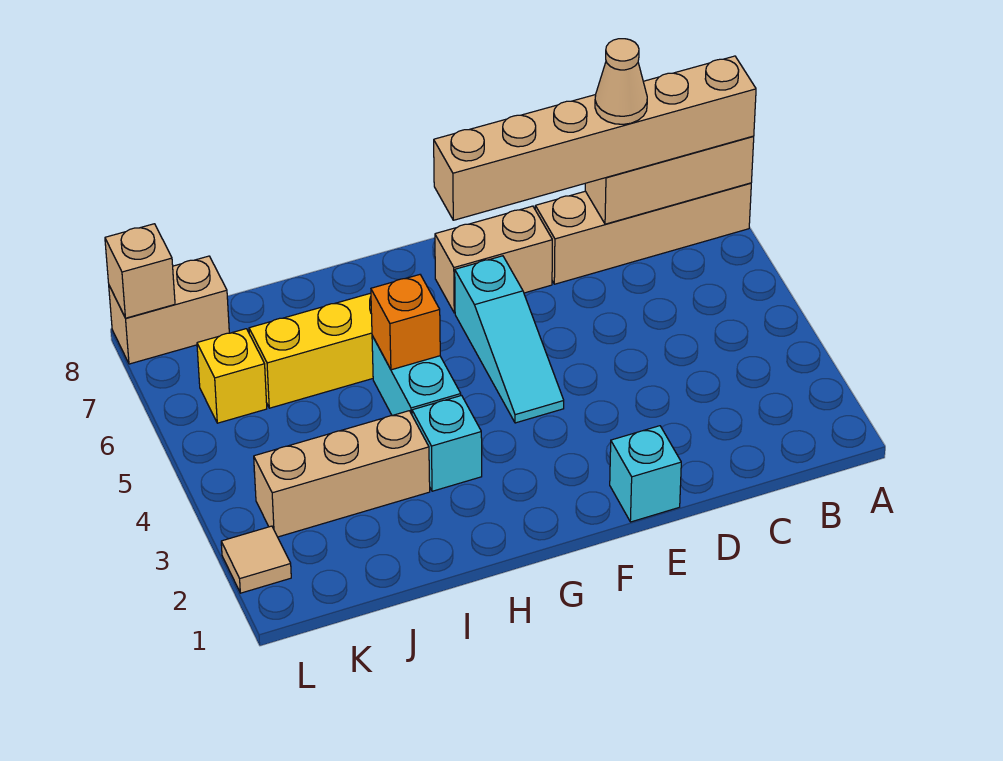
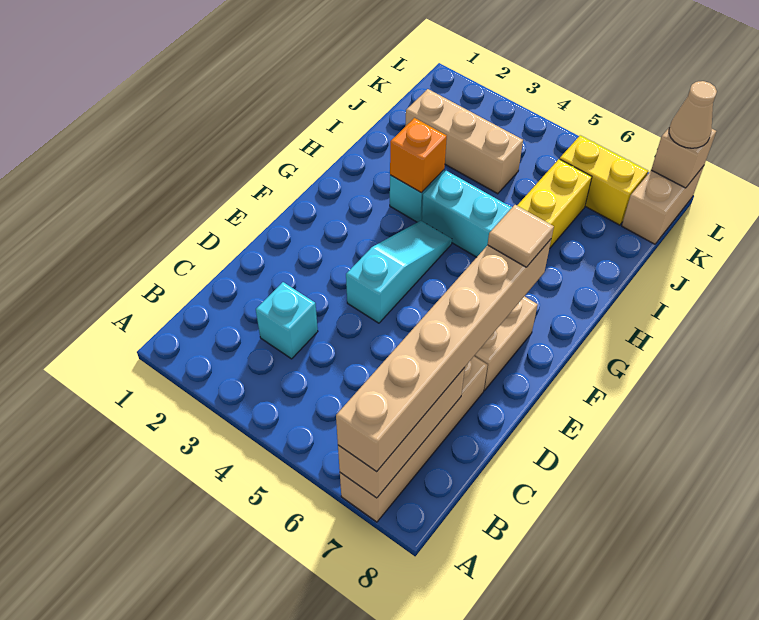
tan 1x1 cone [595,39,647,124] -> tan 1x1 cone moved to [669,81,717,148]
cyan 1x1 brick [610,426,681,522] -> cyan 1x1 brick moved to [256,282,318,359]
cyan 1x3 slope [455,256,564,423] -> cyan 1x3 slope turned to [346,221,452,323]
orange 1x1 brick [371,275,440,370] -> orange 1x1 brick moved to [390,118,447,193]
tan 1x3 brick [254,411,430,537] -> tan 1x3 brick turned to [405,89,523,194]
yellow 1x1 brick [197,329,267,423] -> yellow 1x2 brick [560,135,648,225]
tan 1x1 tile [221,526,291,593] -> tan 1x1 tile moved to [488,205,554,267]

